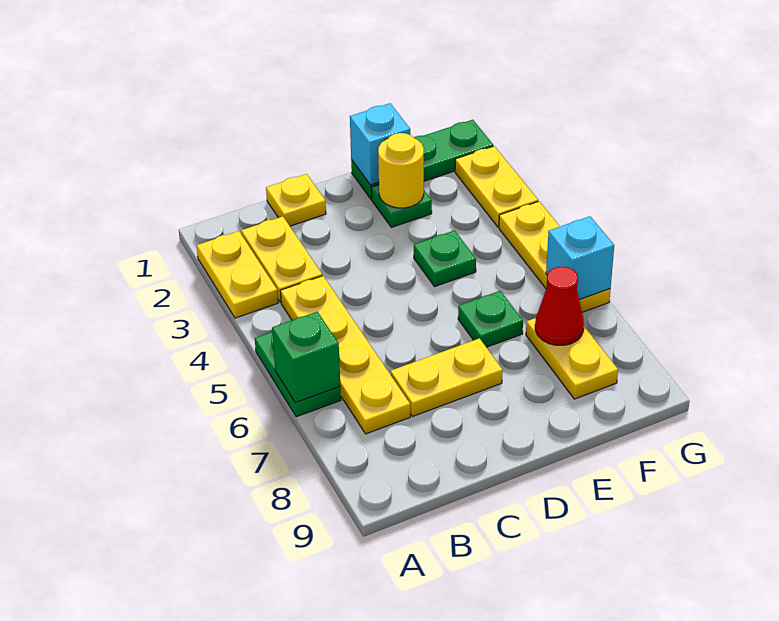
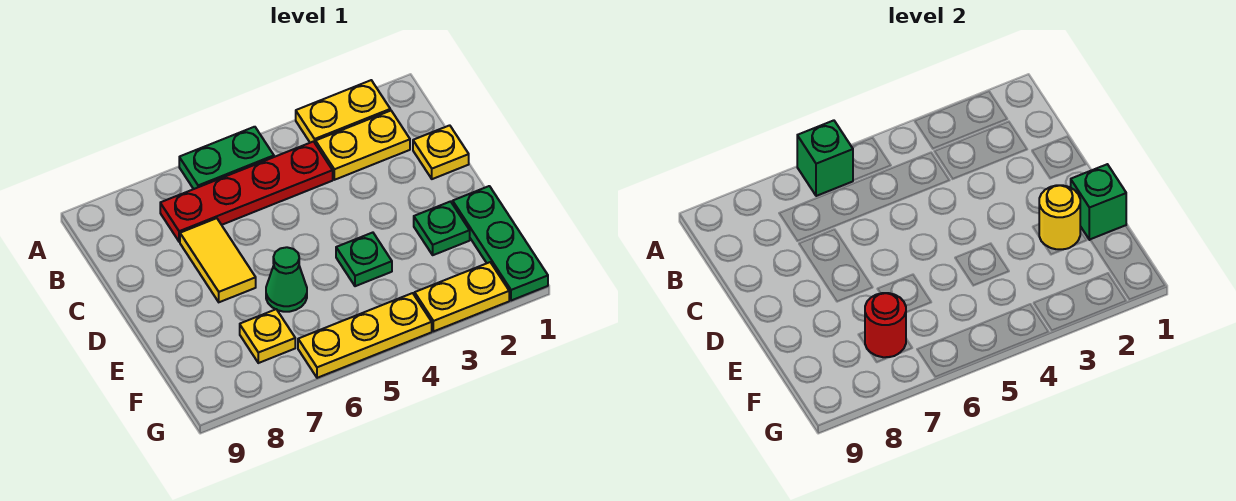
yellow 1x4 plate [280,276,410,434] -> red 1x4 plate [160,142,333,242]
yellow 1x2 plate [390,338,503,416] -> yellow 1x2 tile [180,218,256,302]
cyan 1x1 brick [350,103,410,185] -> green 1x1 brick [1071,164,1126,240]
green 1x1 plate [458,291,523,347] -> green 1x1 cone [266,247,307,312]
yellow 1x2 plate [526,318,618,399] -> yellow 1x1 plate [240,309,295,363]
red 1x1 cone [535,267,584,345] -> red 1x1 round brick [865,293,906,357]
cyan 1x1 brick [546,216,614,300] -> none

